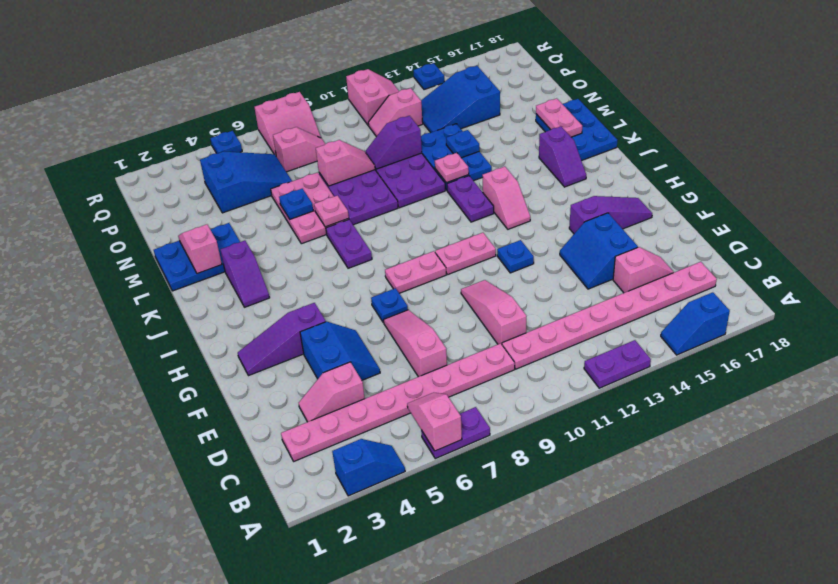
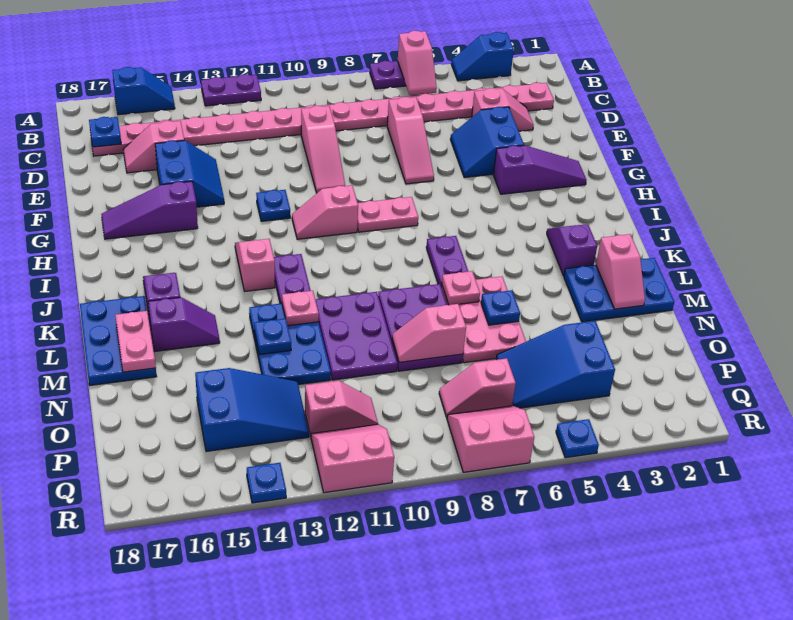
blue 1x1 plate [371,288,408,322] -> blue 1x1 plate moved to [89,117,121,147]
pink 1x2 plate [435,233,496,274] -> pink 1x2 slope [292,185,358,239]
purple 1x2 slope [366,116,422,169] -> purple 1x2 slope moved to [148,297,220,351]
pink 2x2 slope [346,69,399,125] -> pink 2x2 slope turned to [311,424,394,493]

